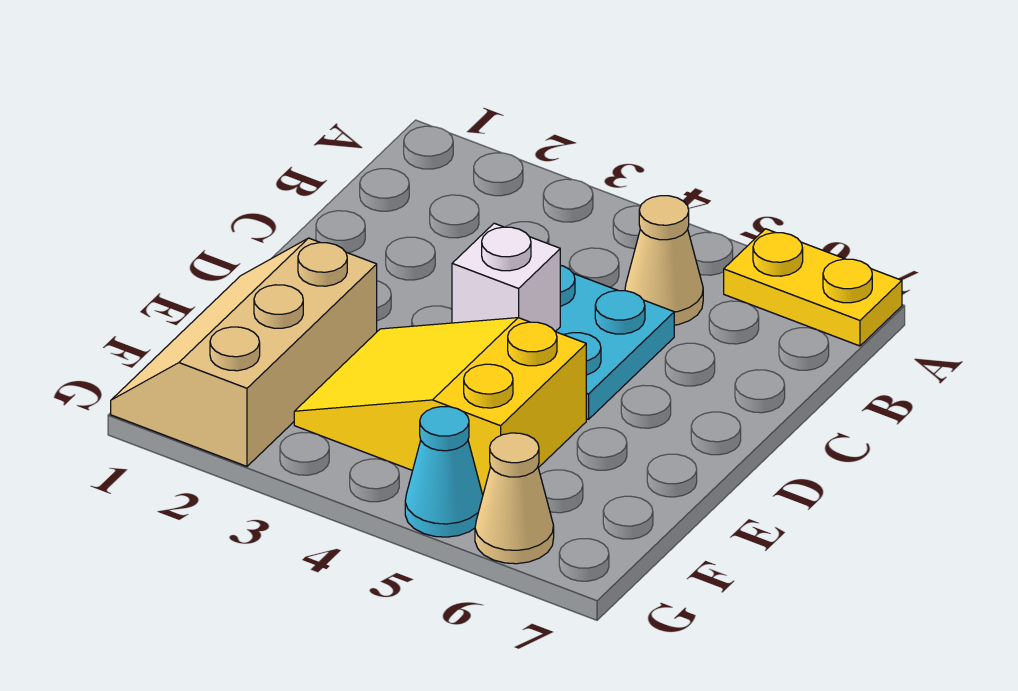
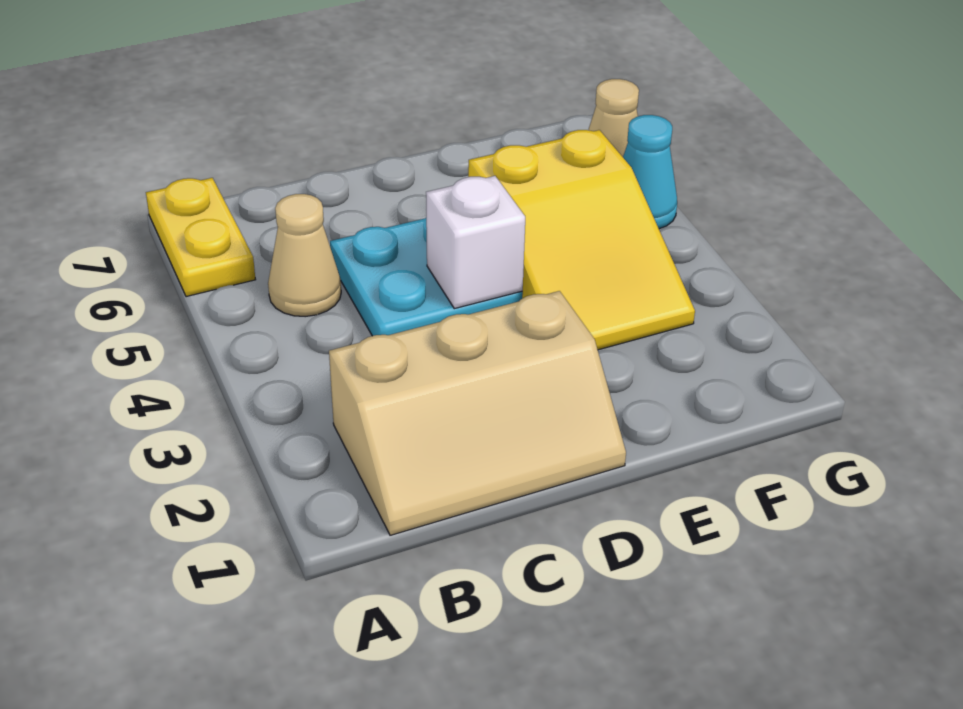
tan 2x3 slope [111,238,377,466] -> tan 2x3 slope moved to [329,291,626,535]

